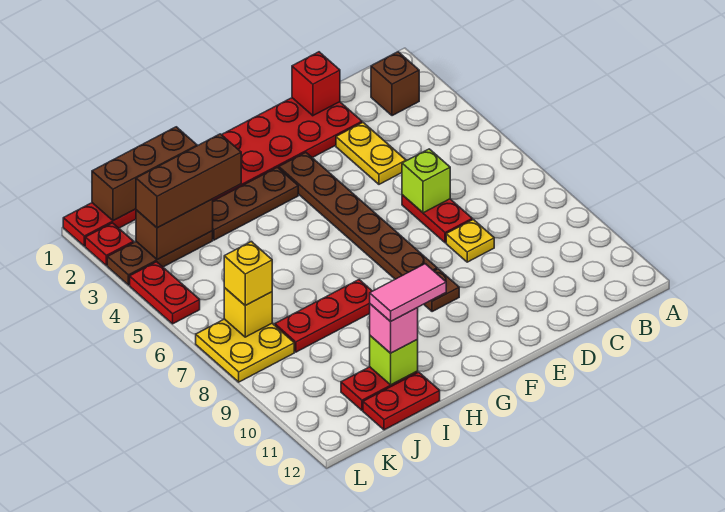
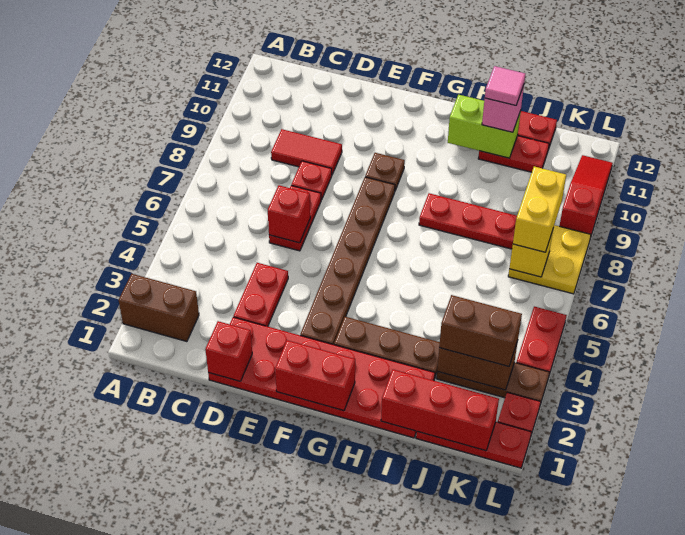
brown 1x1 brick [371,52,419,116] -> brown 1x2 brick [119,274,199,342]
none -> red 1x2 tile [271,129,342,175]
yellow 1x2 plate [336,123,406,184] -> red 1x2 plate [233,263,288,326]
lime 1x1 brick [402,149,450,213] -> red 1x1 brick [268,185,310,243]
yellow 1x1 plate [446,219,494,262] -> red 1x1 plate [291,161,332,200]
none -> red 1x2 brick [275,340,355,411]
pink 1x2 tile [370,264,446,322] -> pink 1x1 tile [485,66,525,105]
brown 1x3 brick [92,127,197,221] -> red 1x3 brick [381,370,499,451]
brown 1x3 brick [136,134,241,228] -> brown 1x2 brick [439,295,522,366]
lime 1x1 brick [370,336,418,385] -> lime 1x2 brick [448,95,521,158]
yellow 1x1 brick [224,242,272,305] -> yellow 1x2 brick [513,167,566,252]
none -> red 1x3 slope [560,155,613,238]

